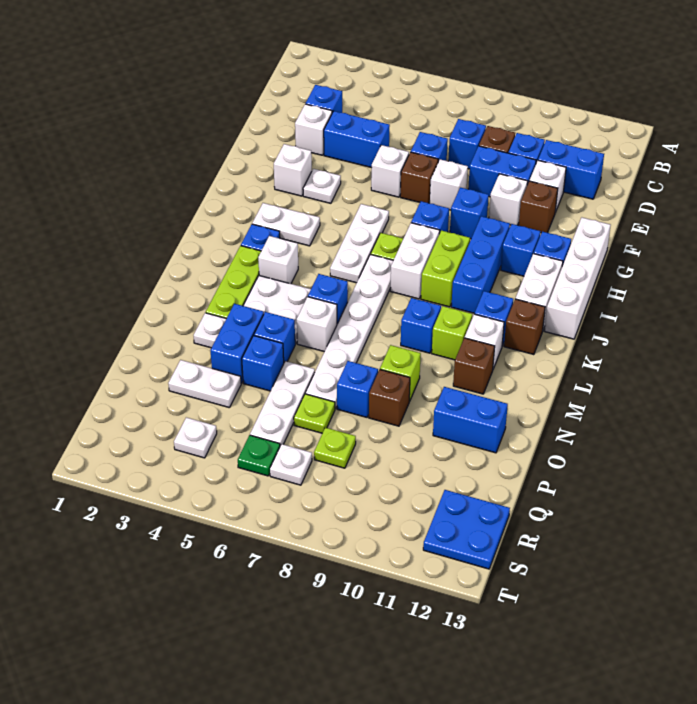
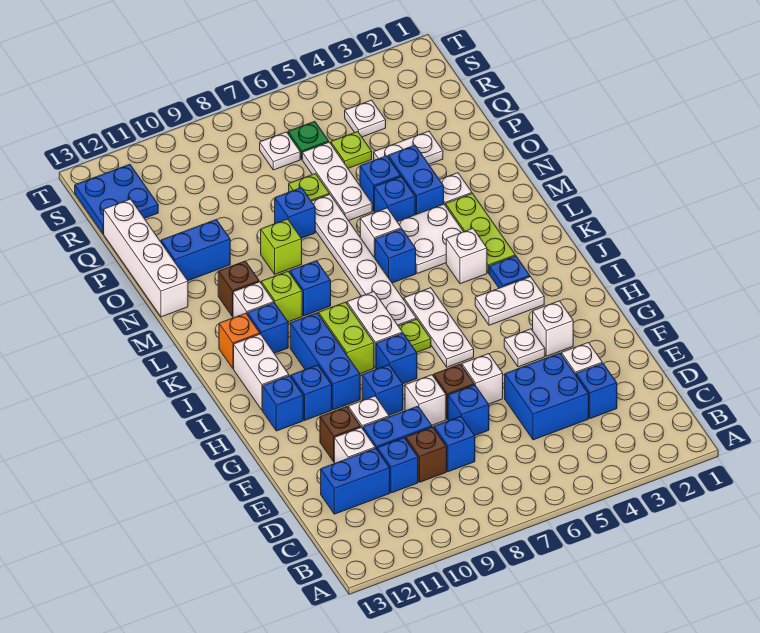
blue 1x2 brick [324,111,390,168] -> blue 2x2 brick [505,353,589,440]
white 1x4 brick [545,218,611,339] -> white 1x4 brick moved to [104,199,188,317]
brown 1x1 brick [504,299,545,355] -> orange 1x1 brick [219,313,260,369]
brown 1x1 brick [369,370,410,426] -> none
lime 1x1 plate [314,428,356,468] -> lime 1x1 plate moved to [331,132,372,168]

